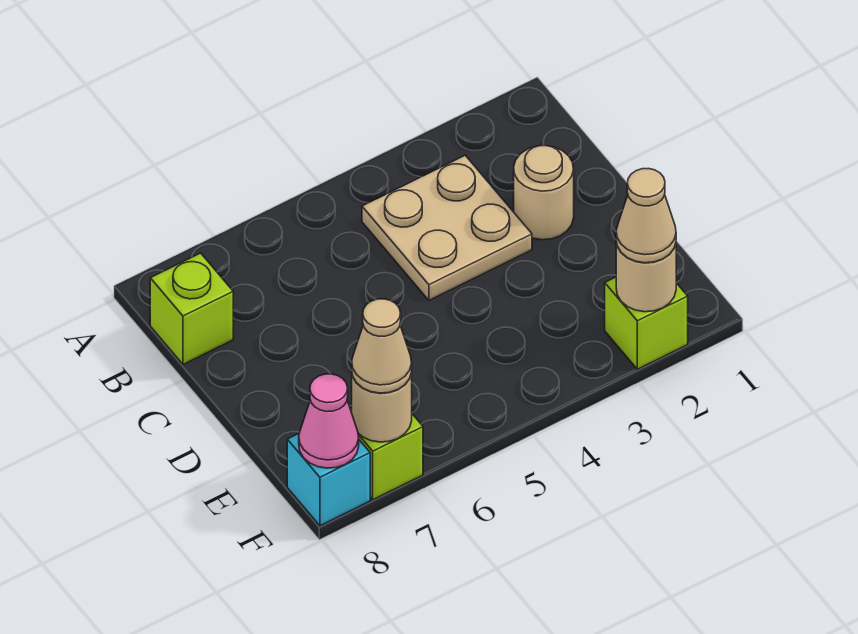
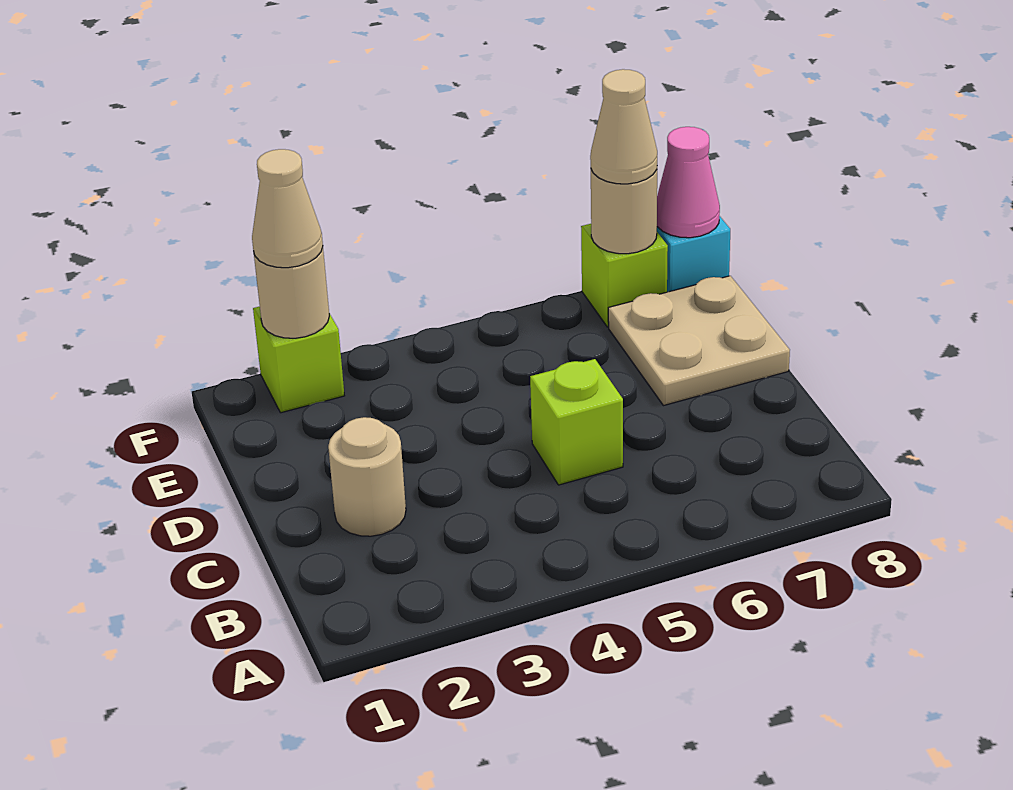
tan 2x2 plate [362,155,532,300] -> tan 2x2 plate moved to [608,276,790,406]
lime 1x1 brick [150,253,233,364] -> lime 1x1 brick moved to [530,359,623,485]

